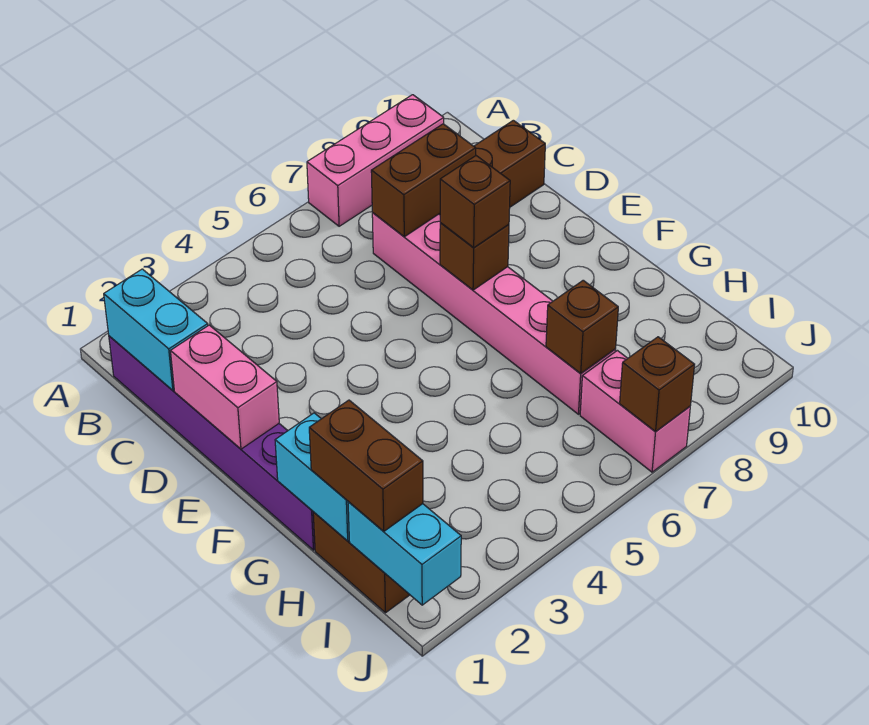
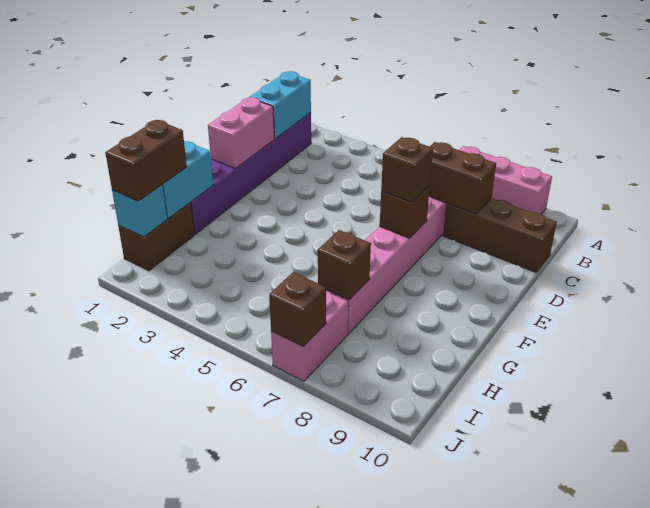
cyan 1x2 brick [348,502,461,605] -> cyan 1x1 brick [112,185,167,237]

